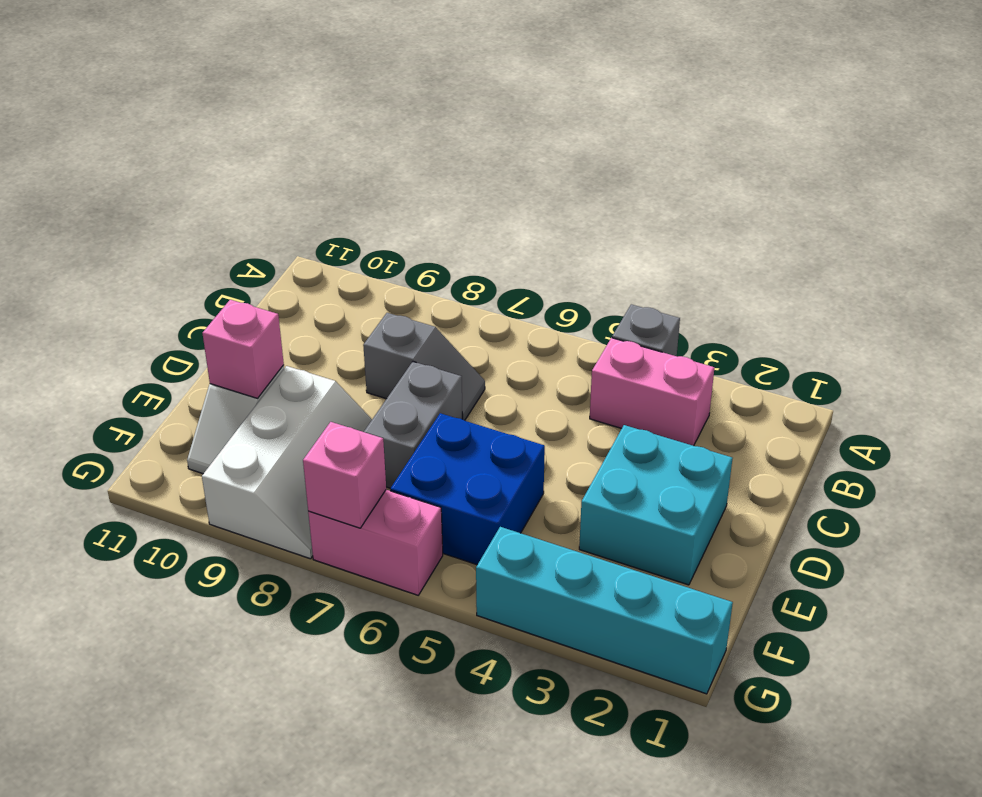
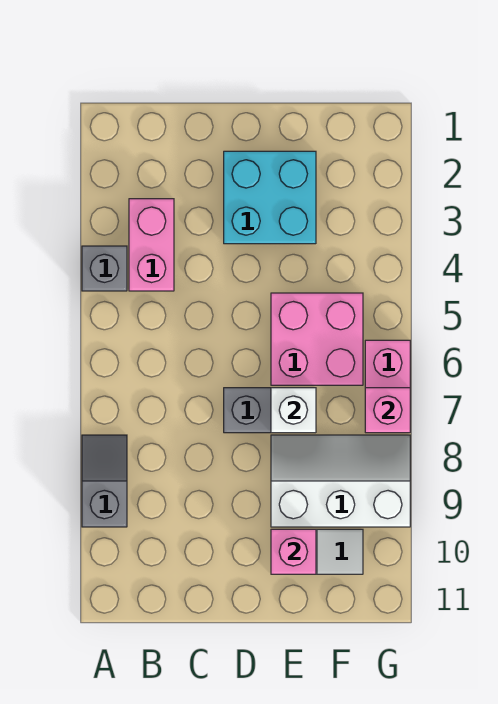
grey 1x2 slope [363,313,485,420] -> grey 1x2 slope moved to [82,435,127,527]
blue 2x2 brick [390,413,545,565] -> pink 2x2 brick [271,293,363,385]
none -> white 1x1 brick [271,388,316,433]
cyan 1x4 brick [476,527,733,694] -> none

